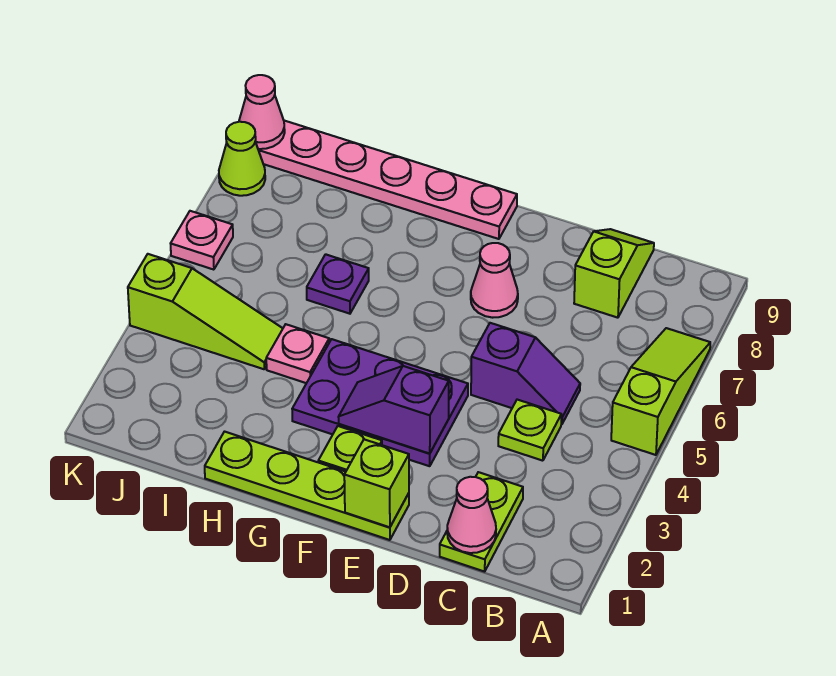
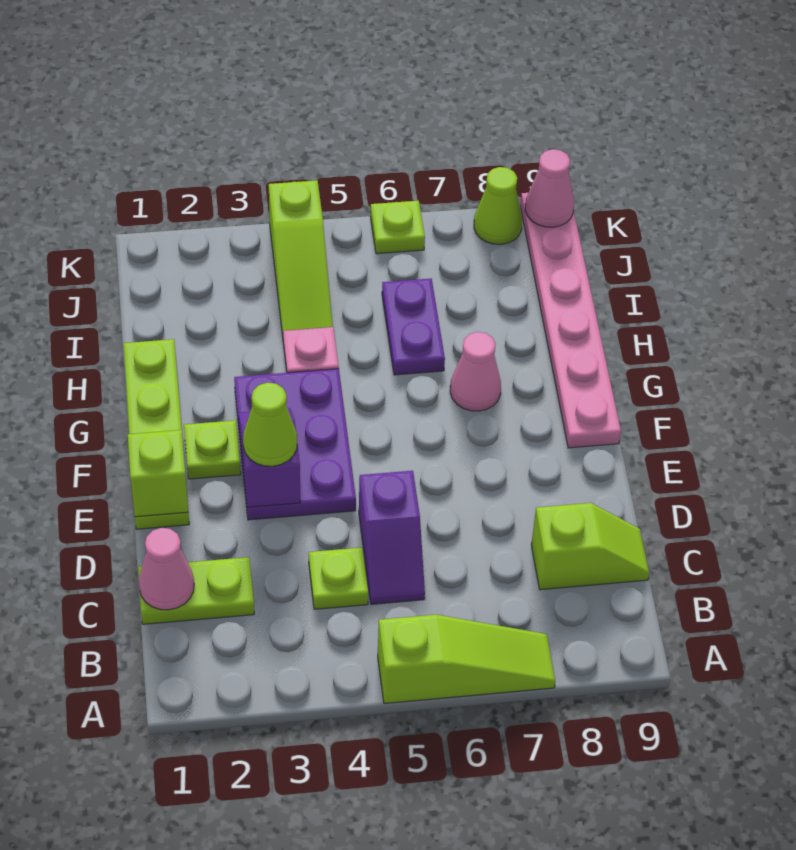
none -> lime 1x1 cone [243,383,297,466]
pink 1x1 cone [471,243,518,318] -> pink 1x1 cone moved to [450,332,501,411]
purple 1x1 plate [307,254,369,314] -> purple 1x2 plate [382,279,445,375]
pink 1x1 plate [171,211,233,270] -> lime 1x1 plate [370,201,425,254]

